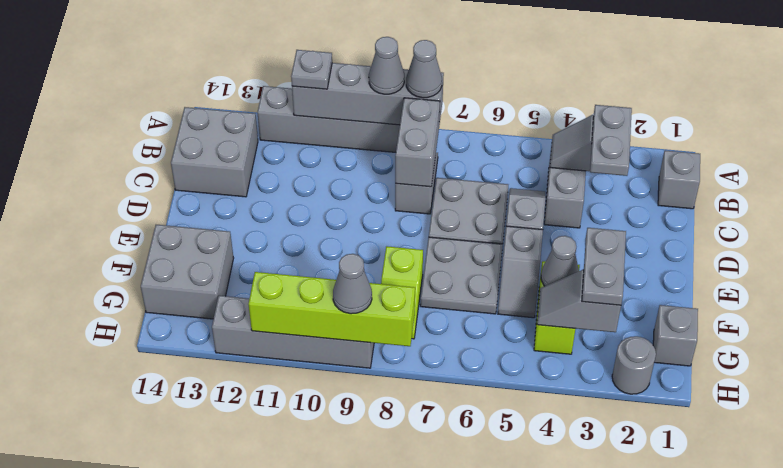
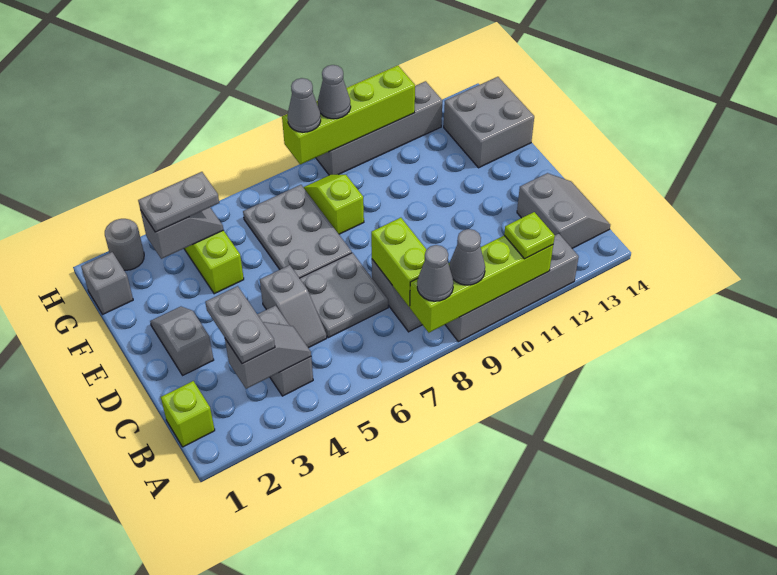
grey 1x4 brick [292,63,444,125] -> lime 1x4 brick [410,235,553,333]
grey 1x1 plate [291,50,332,89] -> lime 1x1 plate [504,212,555,259]
grey 1x1 brick [658,150,700,209] -> lime 1x1 brick [161,381,215,447]
grey 1x2 brick [395,98,440,187] -> lime 1x2 brick [371,218,426,307]
grey 2x2 brick [171,107,258,197] -> grey 2x2 slope [517,173,610,248]
grey 1x2 slope [498,226,543,318] -> grey 1x2 slope moved to [150,307,214,375]
grey 2x2 plate [420,237,503,314] -> grey 2x3 plate [243,185,352,278]
grey 1x2 plate [582,228,626,305] -> grey 1x2 plate turned to [138,172,219,232]
grey 1x1 cone [541,236,579,286] -> grey 1x1 cone moved to [288,78,321,132]

